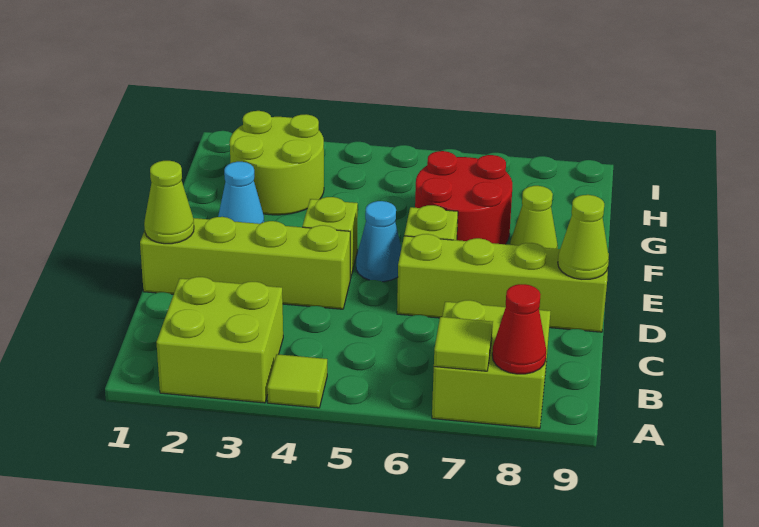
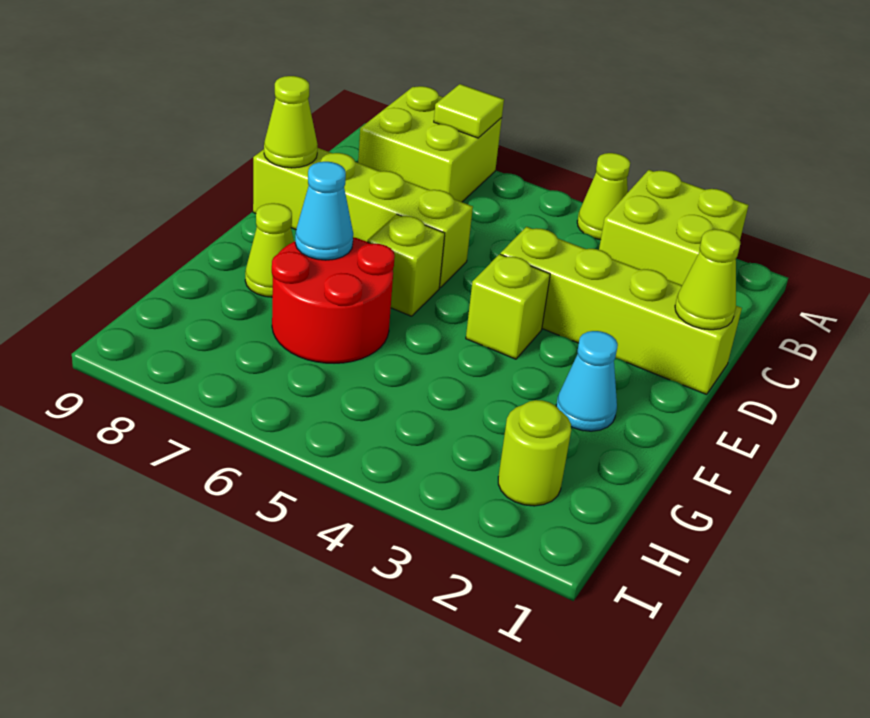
lime 1x1 tile [267,354,327,408] -> lime 1x1 cone [577,153,630,240]
red 1x1 cone [492,284,546,374] -> none
cyan 1x1 cone [356,201,401,282] -> cyan 1x1 cone moved to [295,162,353,260]
lime 2x2 round brick [230,111,324,215] -> lime 1x1 round brick [498,400,571,506]

